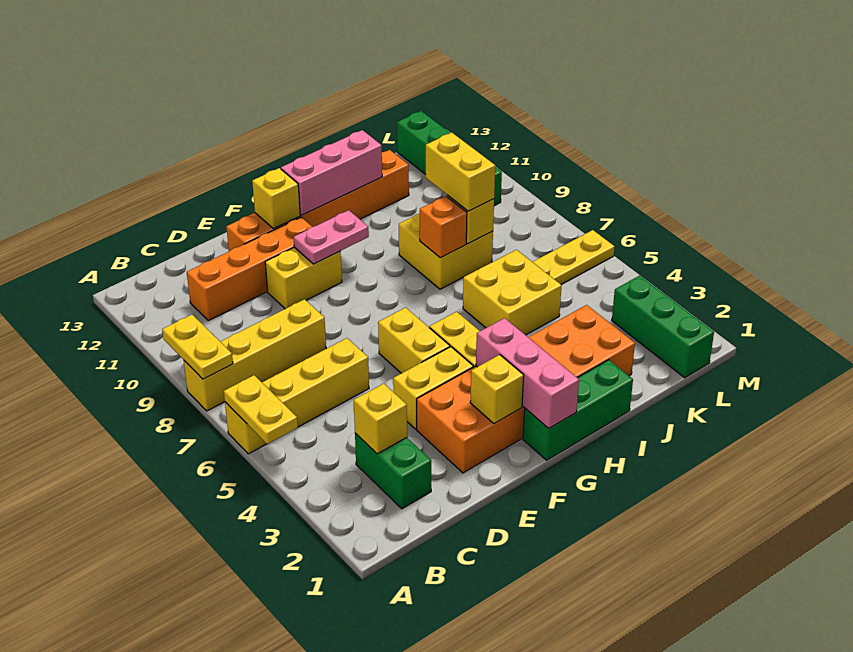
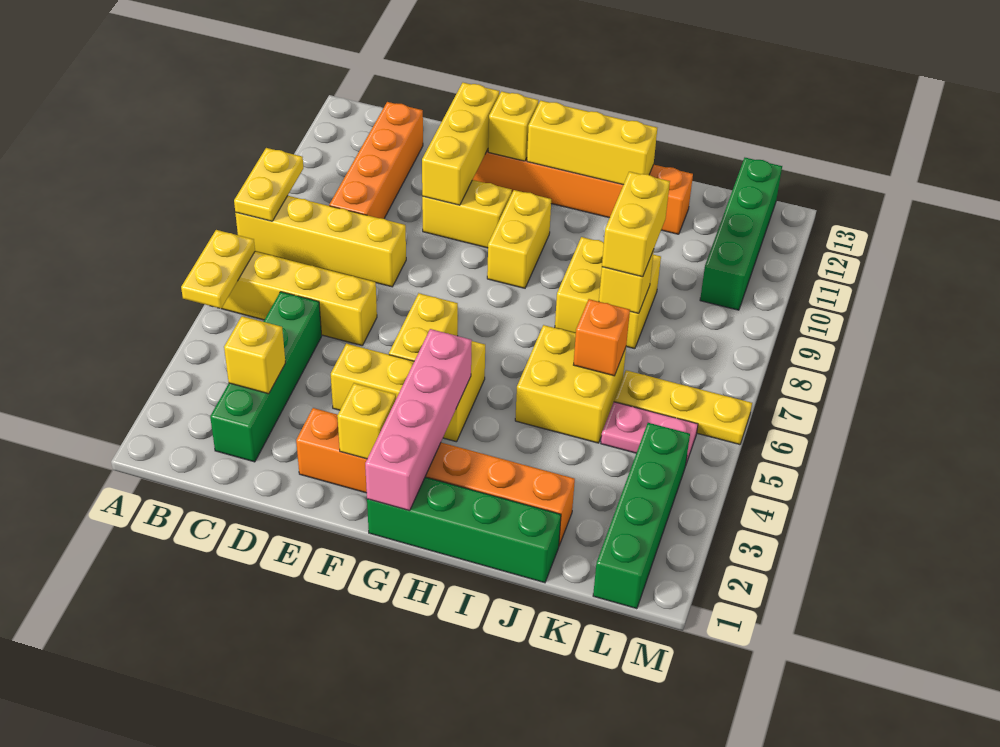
green 1x2 brick [355,433,431,509] -> green 1x4 brick [210,292,322,462]
orange 1x4 brick [187,217,312,321] -> orange 1x4 brick turned to [329,102,423,219]
orange 2x6 brick [417,305,635,473] -> orange 1x6 brick [296,408,575,545]
none -> yellow 1x3 brick [422,83,499,205]
pink 1x2 plate [294,210,369,264] -> pink 1x2 plate moved to [601,402,698,464]
green 1x3 brick [523,360,633,460] -> green 1x4 brick [367,477,561,583]
pink 1x3 brick [476,318,579,428] -> pink 1x4 brick [365,329,472,511]
none -> yellow 1x2 brick [487,190,551,288]
pink 1x3 brick [281,130,382,215] -> yellow 1x3 brick [527,100,657,185]
orange 1x1 brick [420,196,467,258] -> orange 1x1 brick moved to [574,299,630,376]
green 1x3 brick [612,276,714,378] -> green 1x4 brick [593,423,690,609]

